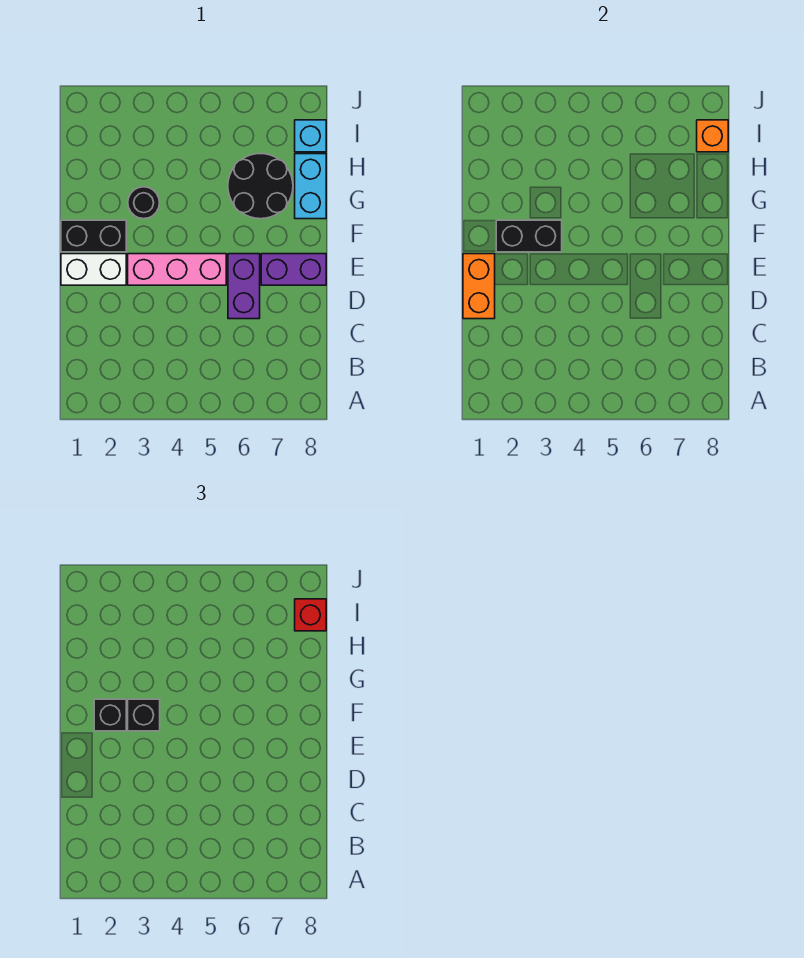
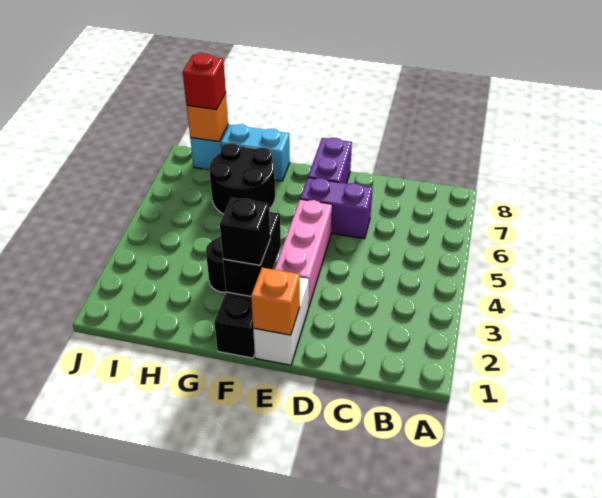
orange 1x2 brick [463,254,495,319] -> orange 1x1 brick [251,268,300,335]
black 1x1 brick [128,699,160,731] -> none

